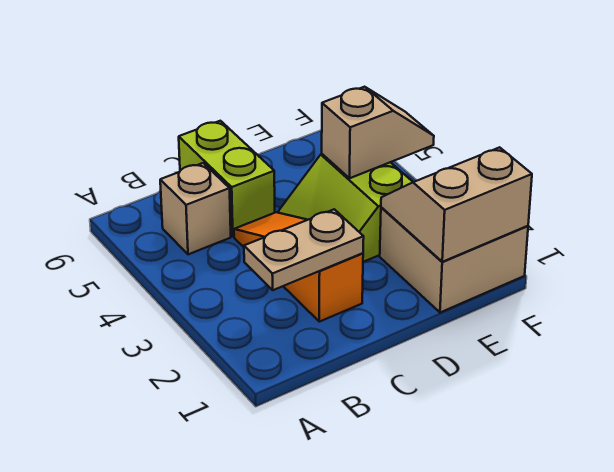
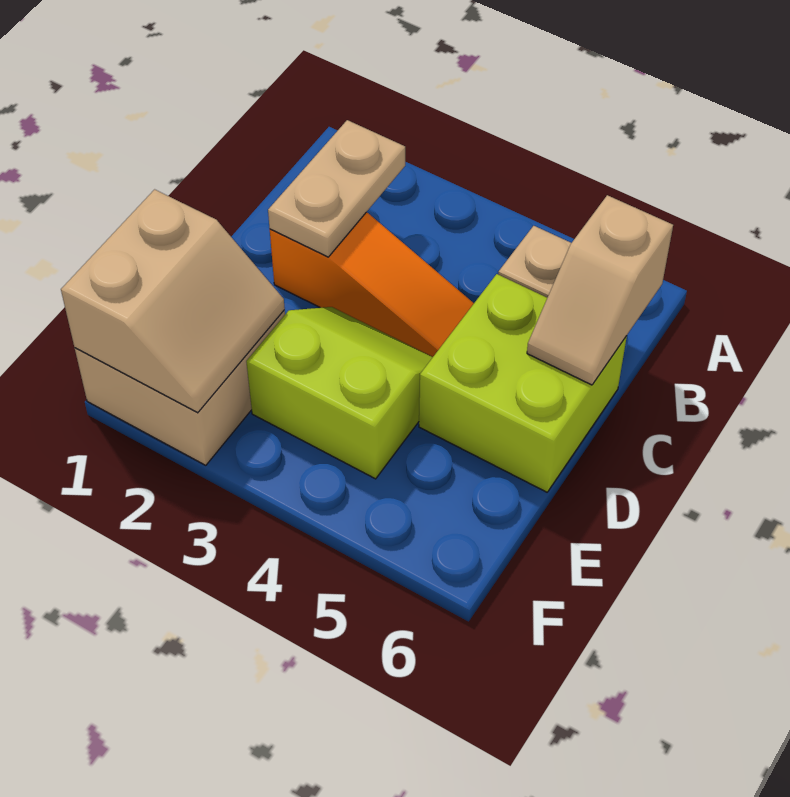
lime 1x2 brick [179,121,275,237] -> lime 2x2 brick [419,274,627,492]
tan 1x2 slope [322,87,434,178] -> tan 1x2 slope moved to [527,195,673,385]

